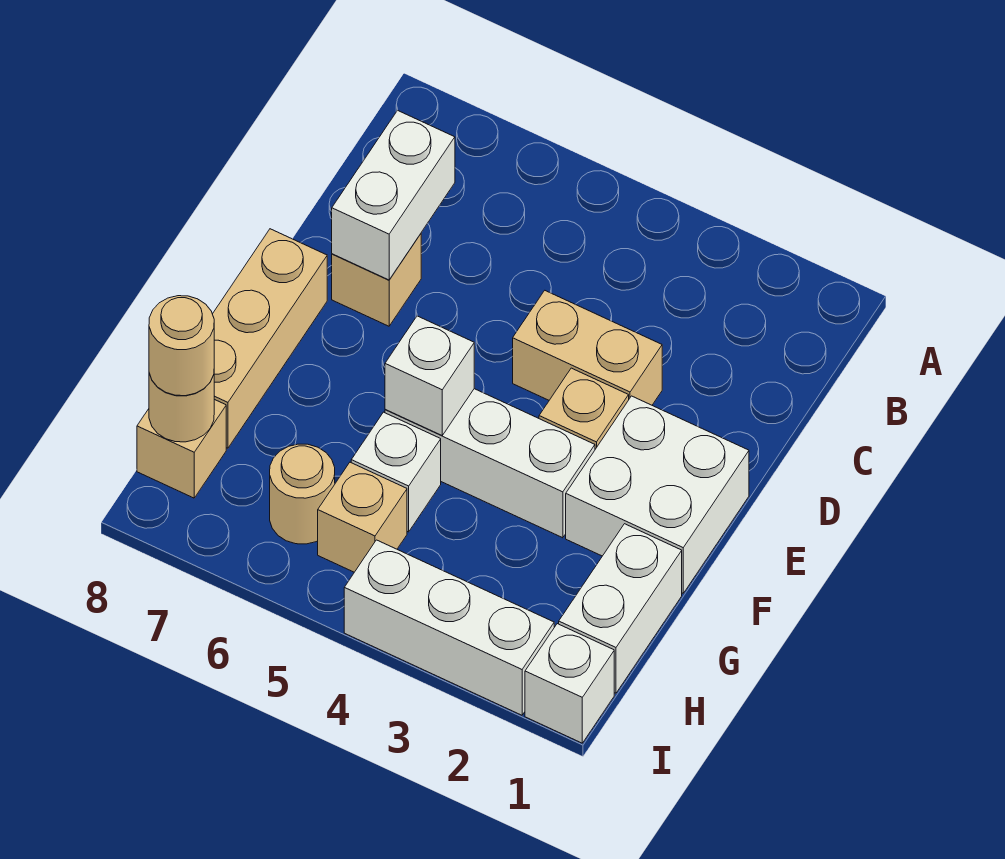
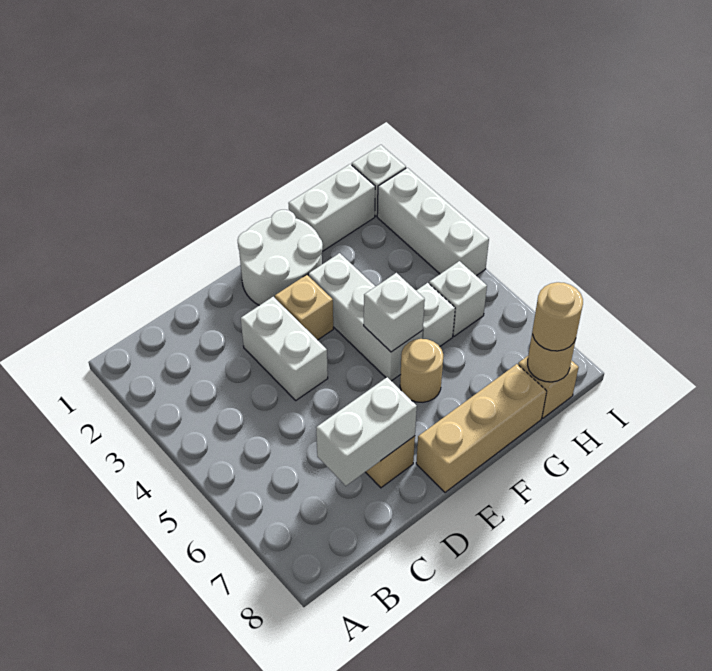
tan 1x2 brick [513,291,662,405] -> white 1x2 brick [241,297,328,400]
white 2x2 brick [566,396,749,593] -> white 2x2 round brick [238,210,323,305]
tan 1x1 brick [318,462,407,572] -> white 1x1 brick [429,261,487,336]
tan 1x1 round brick [270,444,335,544] -> tan 1x1 round brick moved to [400,339,443,402]

